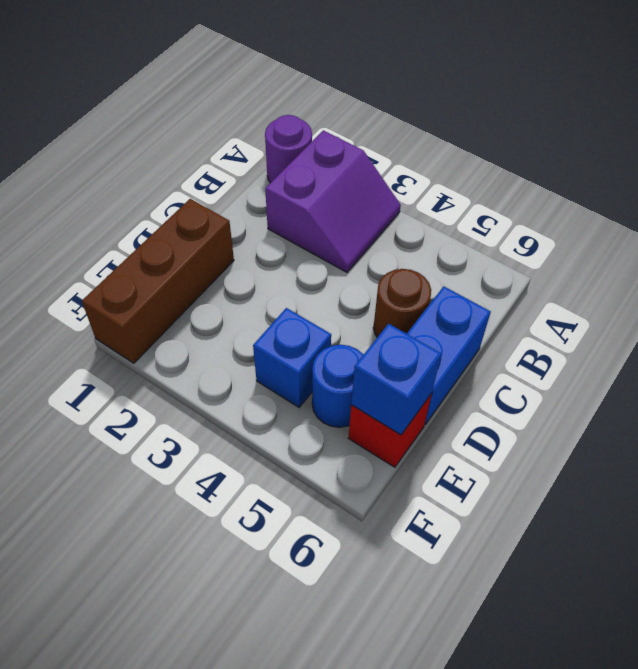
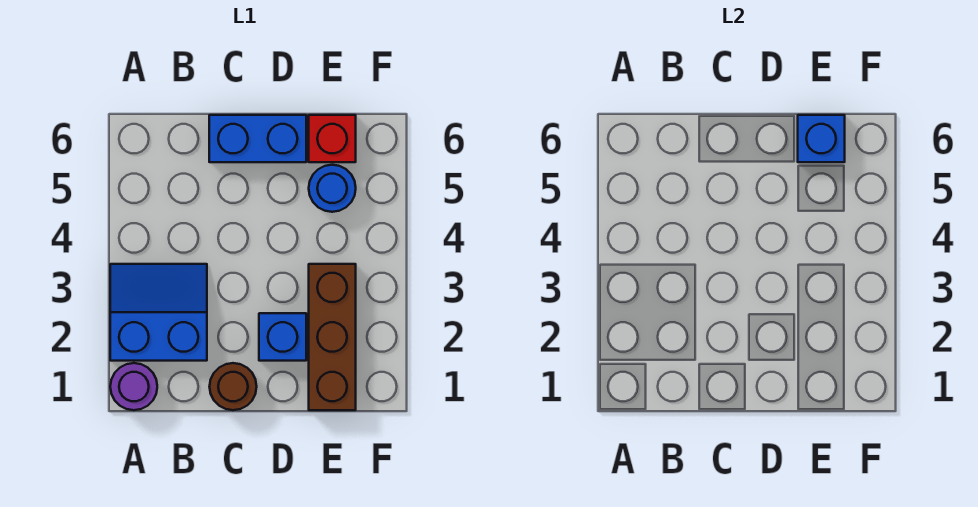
purple 2x2 slope [265,130,401,272] -> blue 2x2 slope [110,264,207,361]
brown 1x1 round brick [373,269,431,337] -> brown 1x1 round brick moved to [209,363,257,410]
brown 1x3 brick [82,199,234,363] -> brown 1x3 brick turned to [309,264,356,410]
blue 1x1 brick [253,308,331,407] -> blue 1x1 brick moved to [259,313,306,361]

